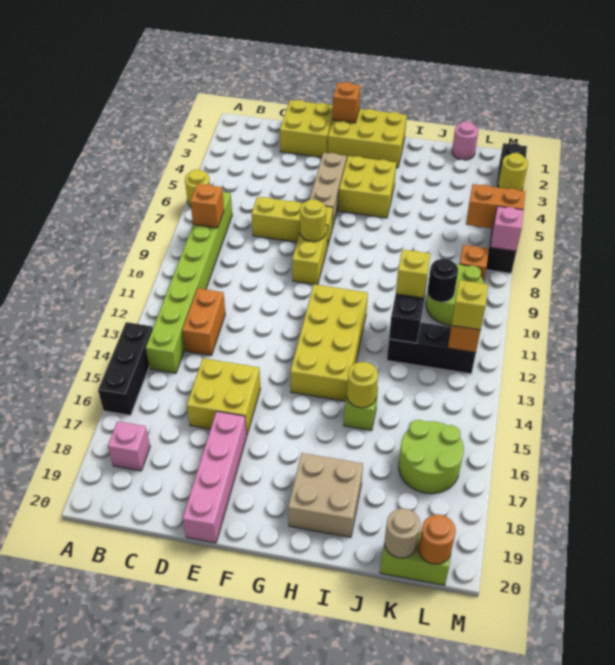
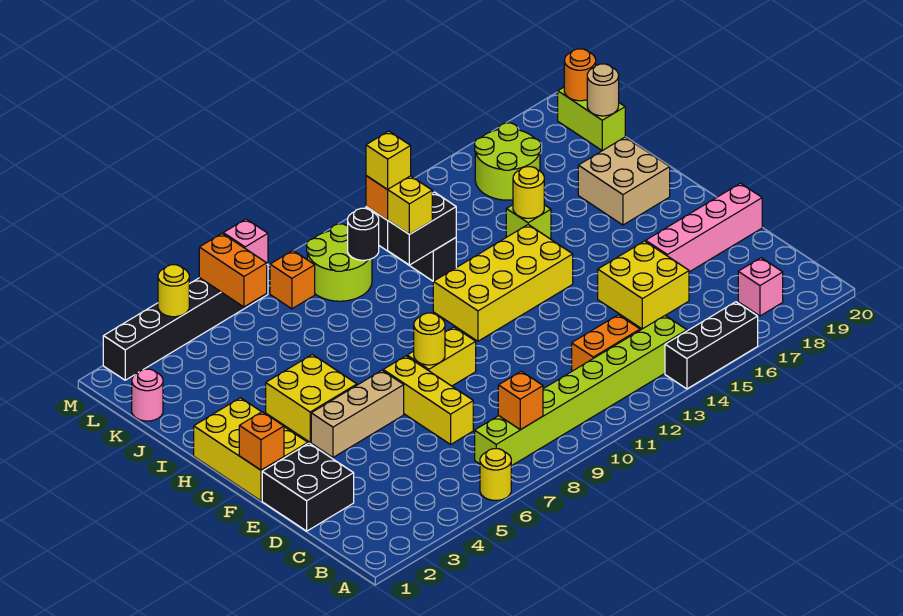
yellow 2x2 brick [280,100,333,157] -> black 2x2 brick [262,443,354,531]

